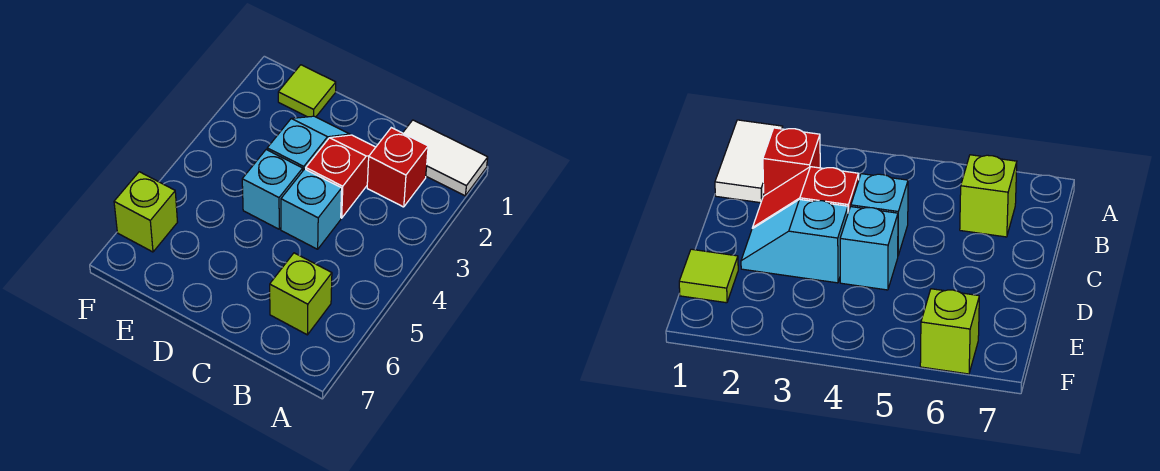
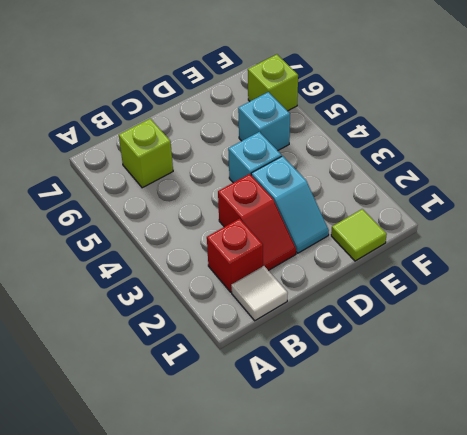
white 1x2 tile [403,120,488,196] -> white 1x1 tile [231,266,288,321]
cyan 1x1 brick [281,169,342,249] -> cyan 1x1 brick moved to [238,92,290,151]

